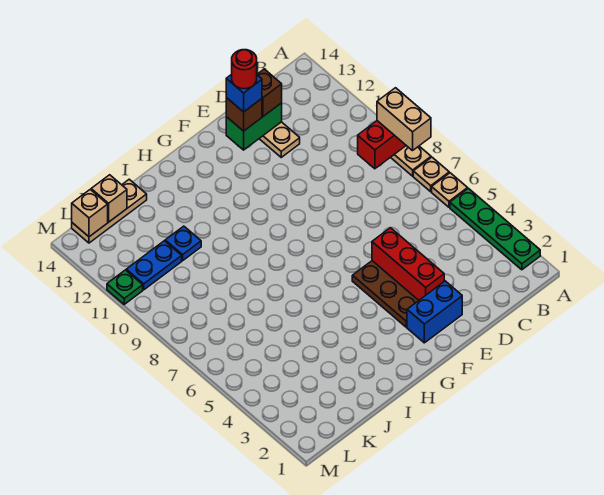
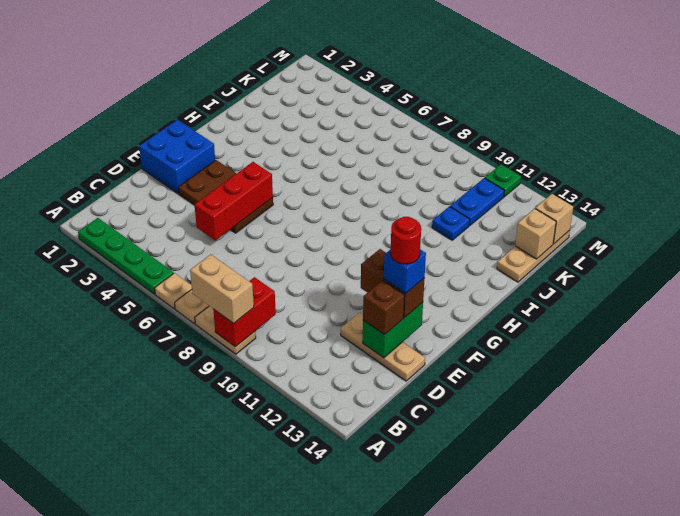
blue 1x2 brick [407,281,462,343] -> blue 2x2 brick [139,120,215,194]
red 1x3 brick [372,228,444,300] -> red 1x3 brick turned to [195,162,273,240]
brown 1x1 brick [226,98,262,131] -> brown 1x2 brick [361,249,425,317]

